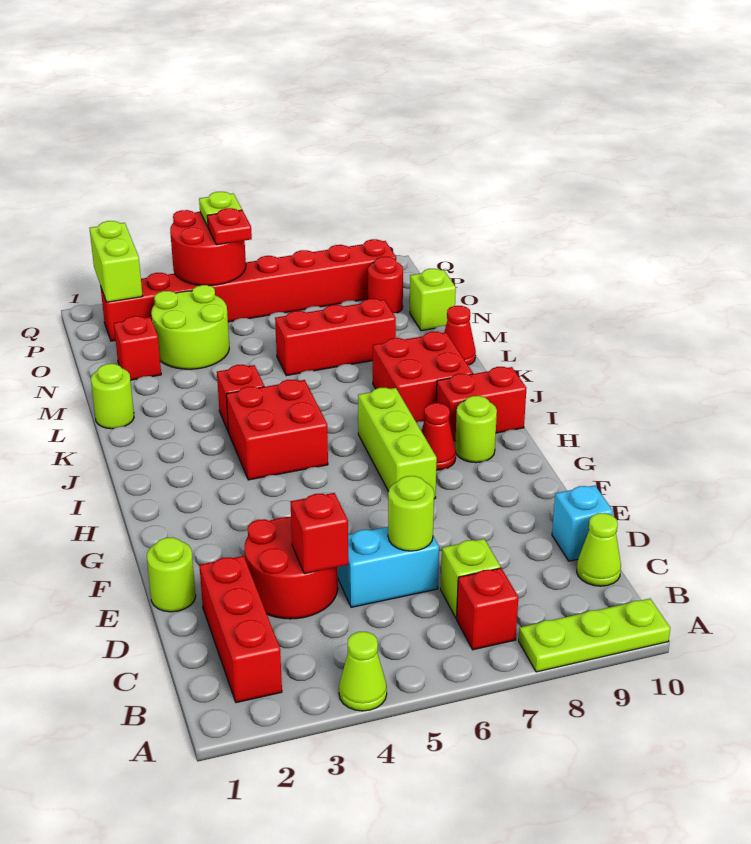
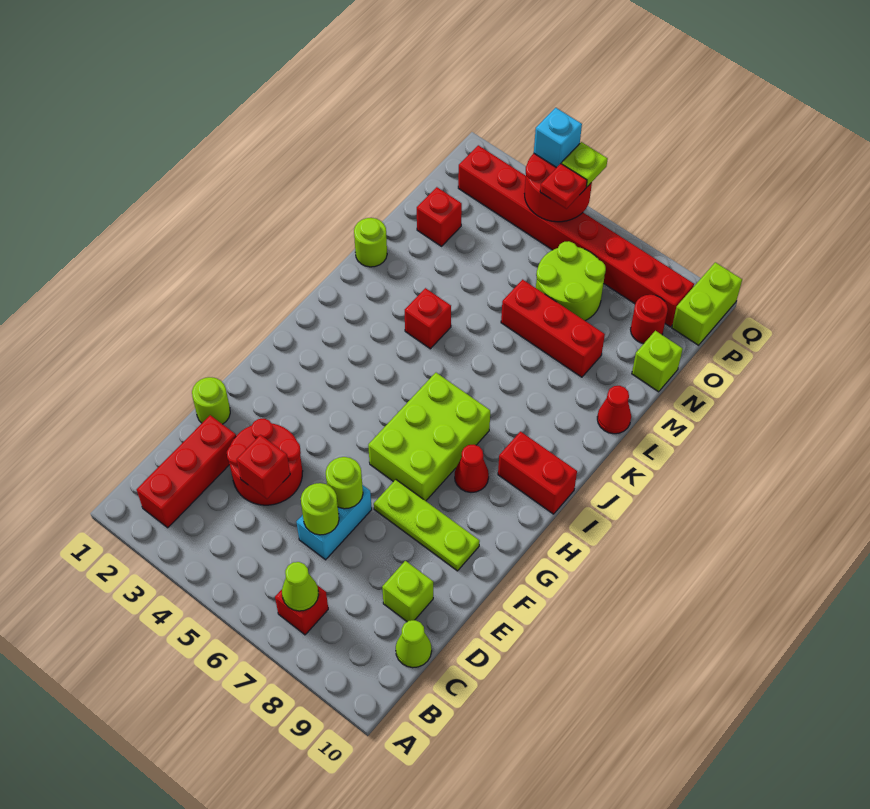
lime 1x1 cone [339,632,387,711] -> lime 1x1 cone moved to [282,562,318,611]
lime 1x3 plate [519,599,670,672] -> lime 1x3 plate moved to [374,480,480,571]
lime 1x1 brick [441,539,501,618] -> lime 1x1 brick moved to [382,561,433,622]
cyan 1x2 brick [338,527,439,607] -> cyan 1x2 brick turned to [296,485,372,560]
cyan 1x1 brick [552,485,613,561] -> cyan 1x1 brick moved to [534,108,582,168]
lime 1x3 brick [358,388,437,499] -> lime 2x3 brick [368,373,490,501]
lime 1x1 round brick [455,396,497,463] -> lime 1x1 round brick moved to [326,457,363,509]
red 2x2 brick [226,380,328,480] -> none
red 2x2 brick [373,331,473,422] -> none
lime 2x2 round brick [151,285,229,369] -> lime 2x2 round brick moved to [536,241,606,321]
lime 1x2 brick [90,221,142,302] -> lime 1x2 brick moved to [672,262,742,345]

